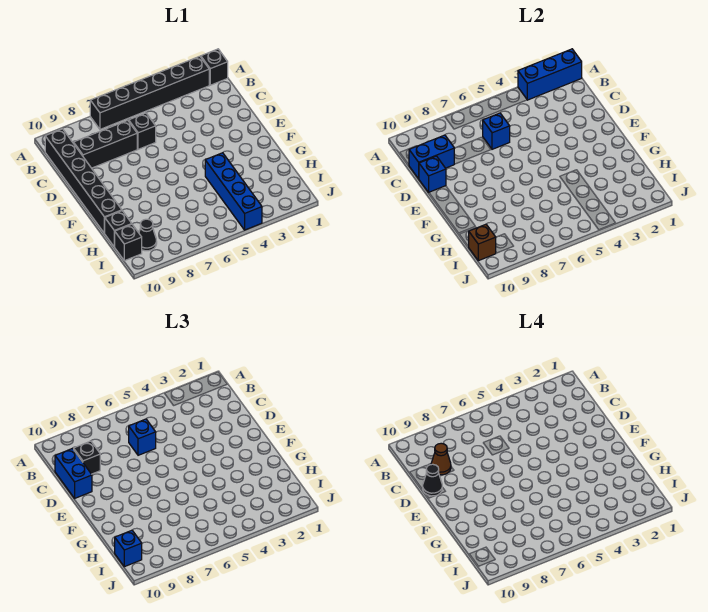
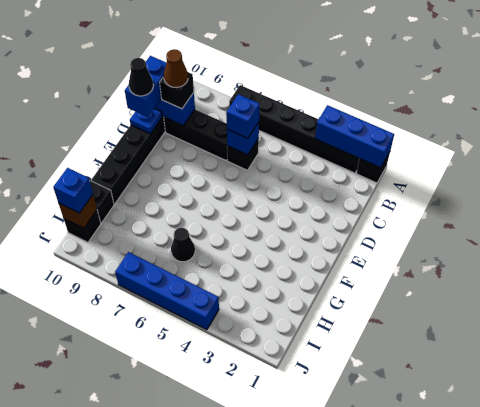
blue 1x1 brick [419,156,446,192] -> blue 1x1 plate [130,109,162,134]
blue 1x4 brick [205,153,262,230] -> blue 1x4 brick turned to [115,252,219,330]
black 1x1 cone [139,219,157,251] -> black 1x1 cone moved to [171,228,195,262]

